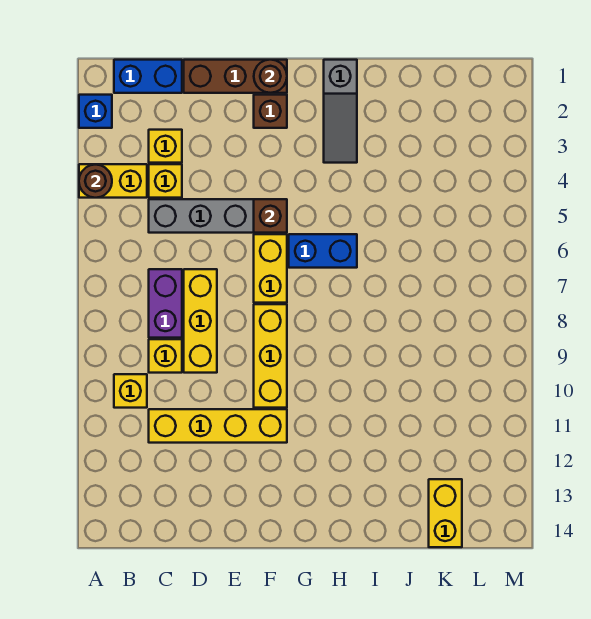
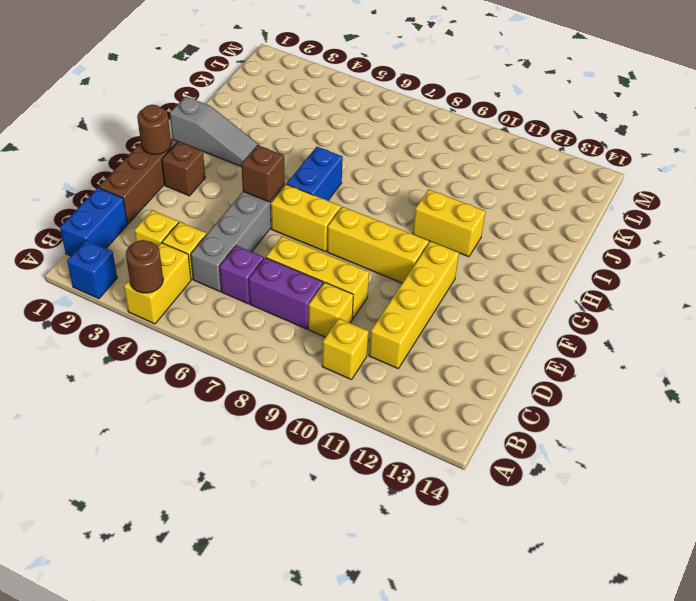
none -> purple 1x1 brick [219,245,264,304]
yellow 1x2 brick [429,479,462,547] -> yellow 1x2 brick moved to [413,189,485,257]

